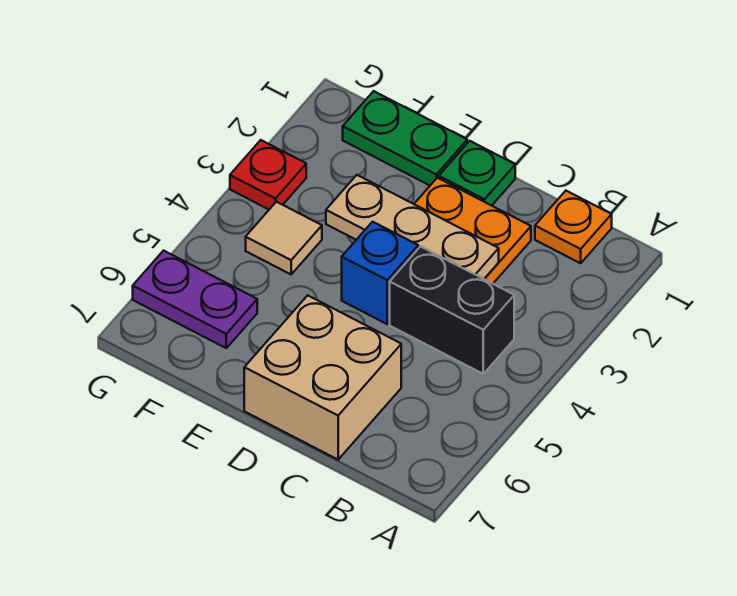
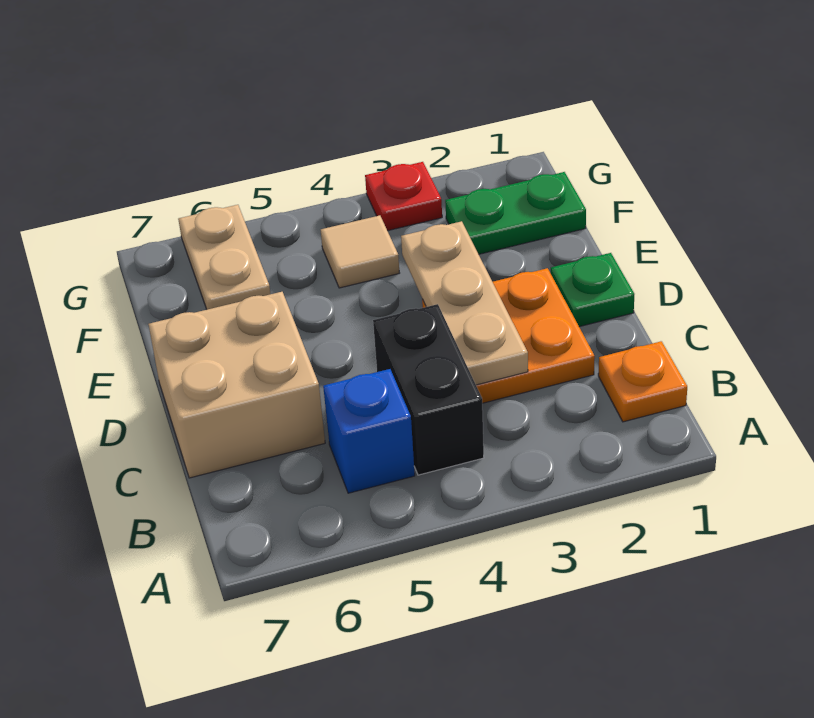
blue 1x1 brick [342,222,418,324] -> blue 1x1 brick moved to [323,369,415,493]
green 1x2 plate [343,91,467,185] -> green 1x2 plate turned to [445,172,586,254]
purple 1x2 plate [133,251,257,348] -> tan 1x2 plate [178,205,270,309]

